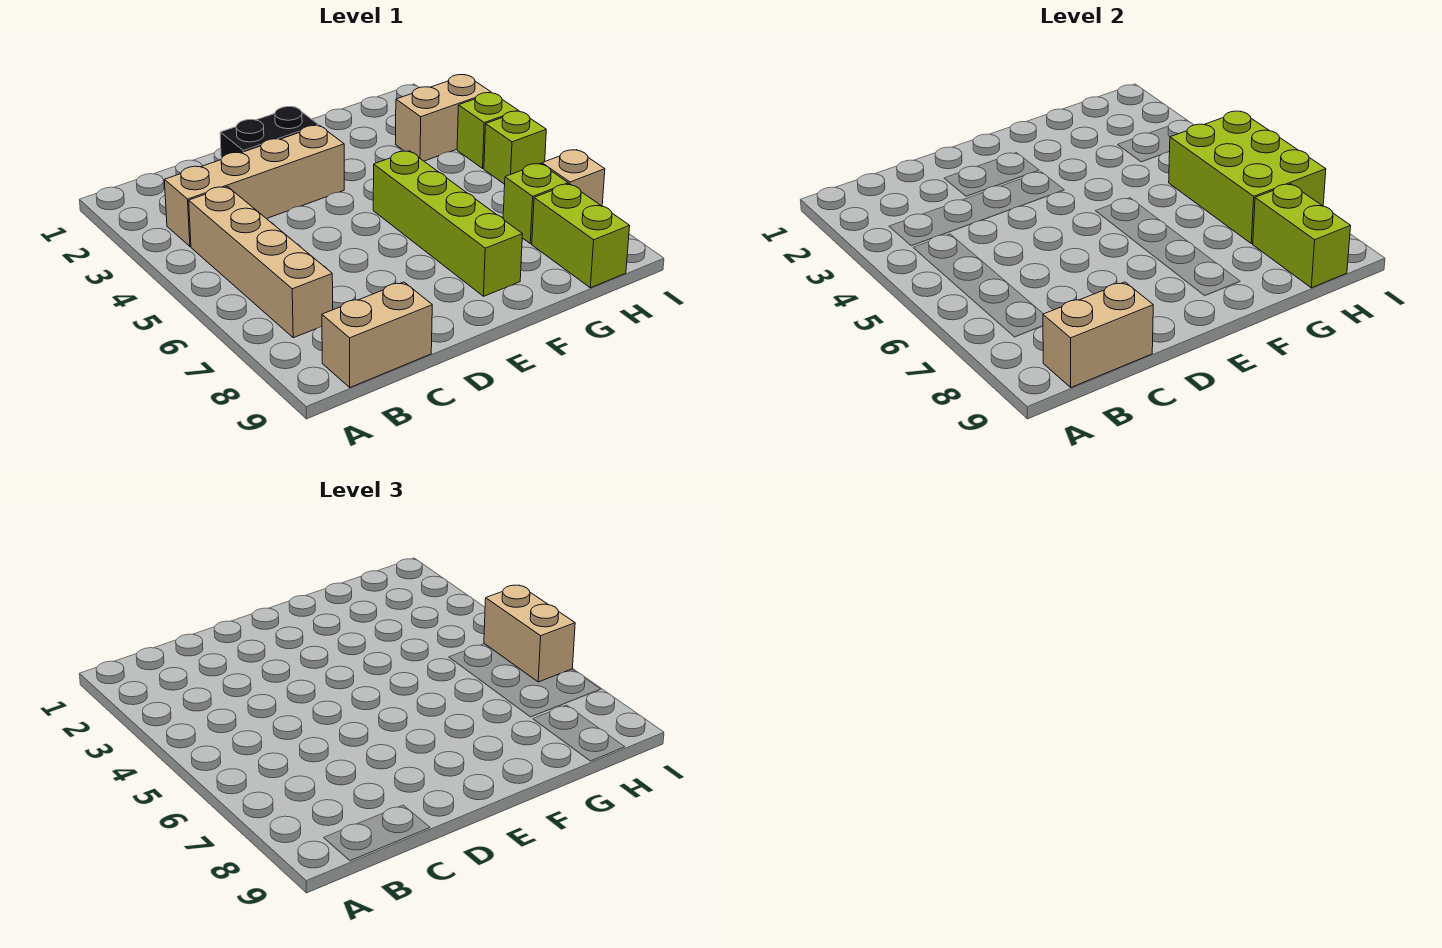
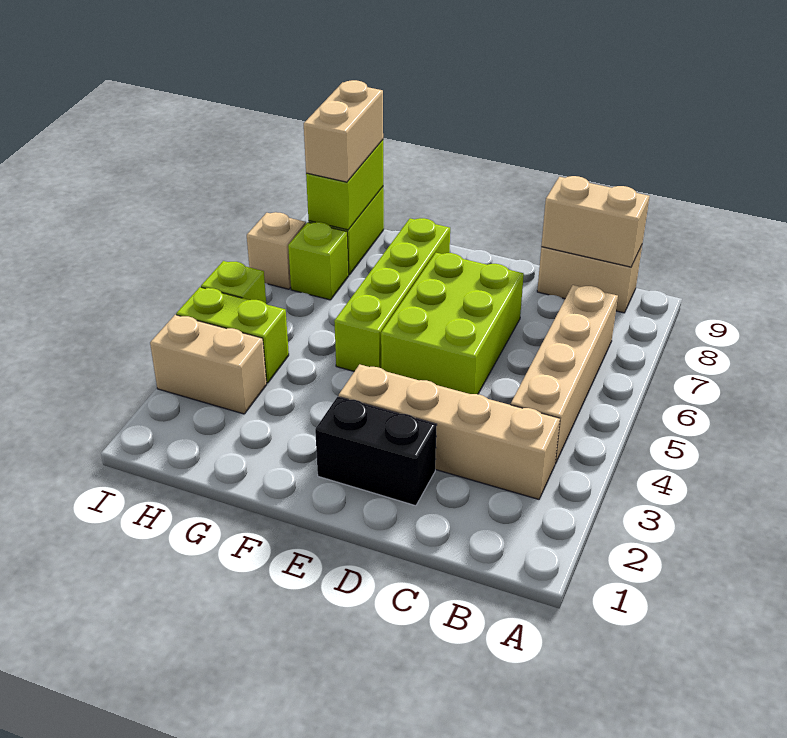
lime 2x3 brick [1169,111,1326,244] -> lime 2x3 brick moved to [381,253,524,394]
lime 1x1 brick [457,93,518,168] -> lime 1x2 brick [176,287,289,383]
tan 1x2 brick [484,585,575,682] -> tan 1x2 brick moved to [304,80,383,182]

